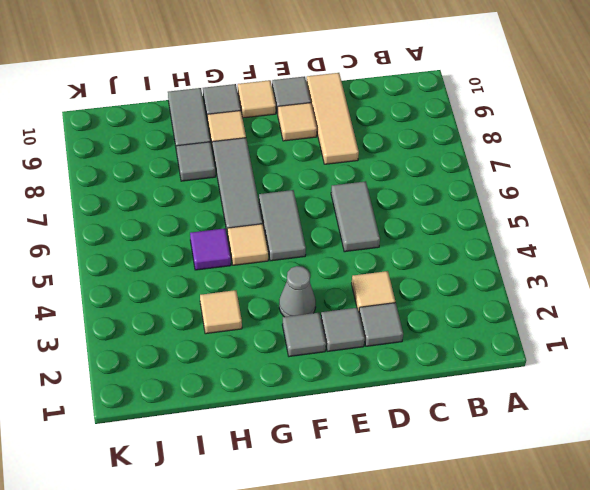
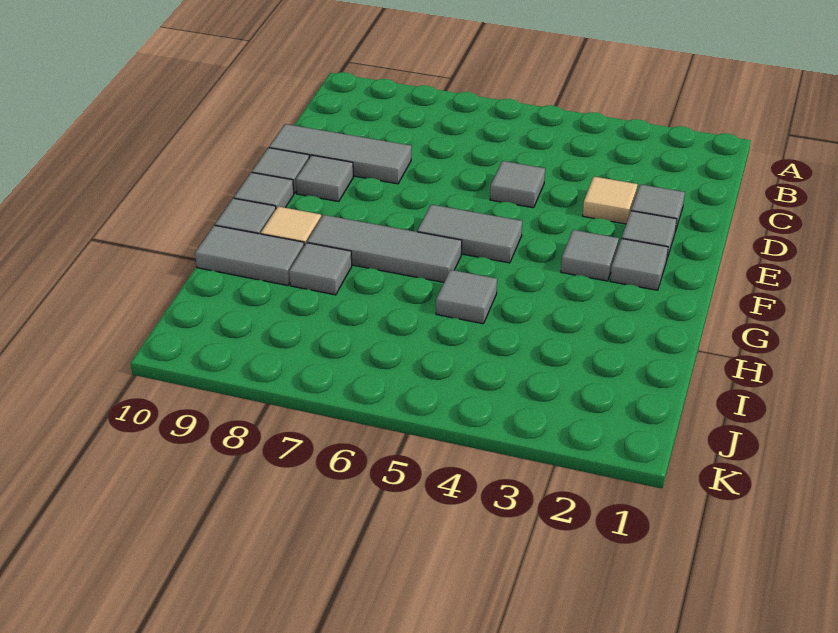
grey 1x2 tile [331,181,380,252] -> grey 1x1 tile [490,161,545,208]
tan 1x3 tile [306,73,359,164] -> grey 1x3 tile [269,124,411,184]
tan 1x1 tile [278,103,317,141] -> grey 1x1 tile [296,155,353,202]
grey 1x1 cone [279,266,316,317] -> grey 1x1 tile [561,230,619,281]
tan 1x1 tile [238,80,276,118] -> grey 1x1 tile [234,172,294,208]
tan 1x1 tile [227,224,268,265] -> none
tan 1x1 tile [200,290,242,334] -> none
purple 1x1 tile [190,228,231,270] -> grey 1x1 tile [436,270,497,324]

